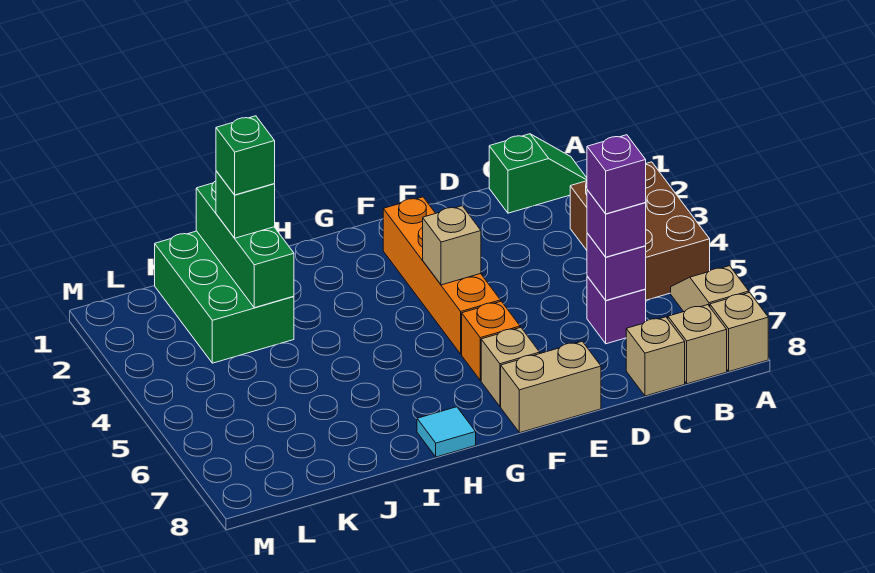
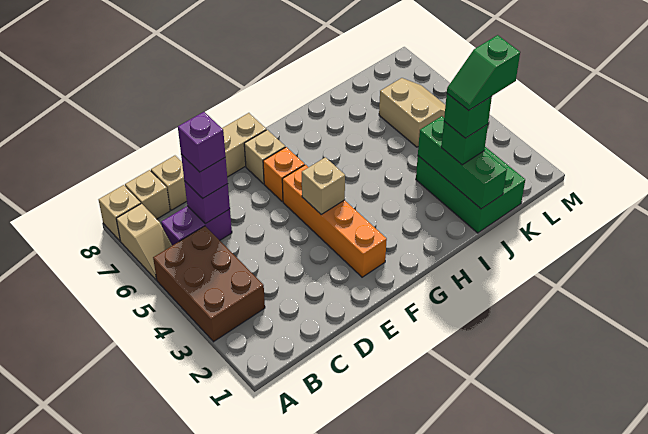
green 1x2 slope [489,134,587,213] -> green 1x2 slope moved to [447,35,520,110]
purple 1x1 brick [587,277,646,344] -> purple 1x2 brick [161,206,232,246]
cyan 1x1 tile [417,407,476,457] -> none
none -> tan 2x2 slope [379,78,445,147]

